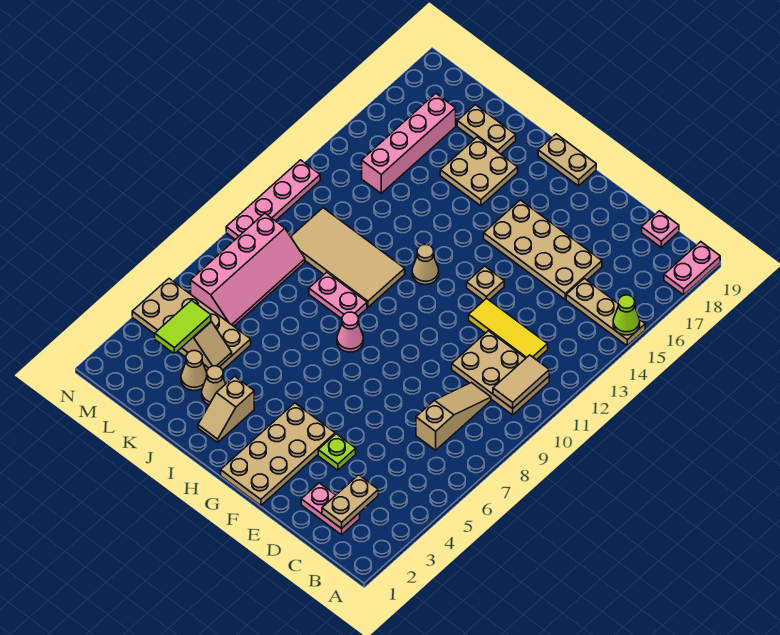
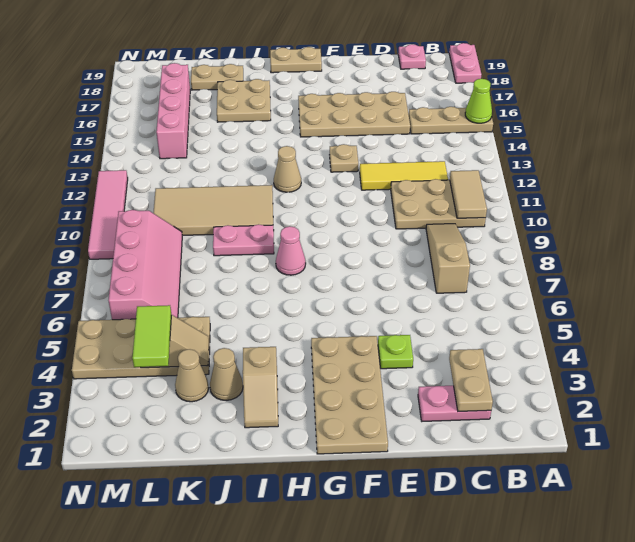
pink 1x4 plate [226,160,320,239] -> pink 1x4 tile [88,170,128,259]

